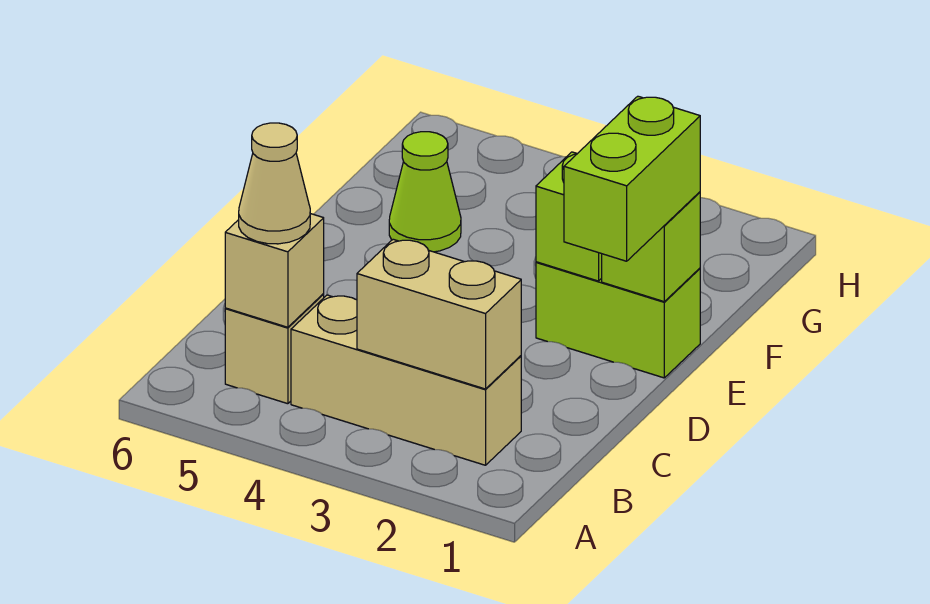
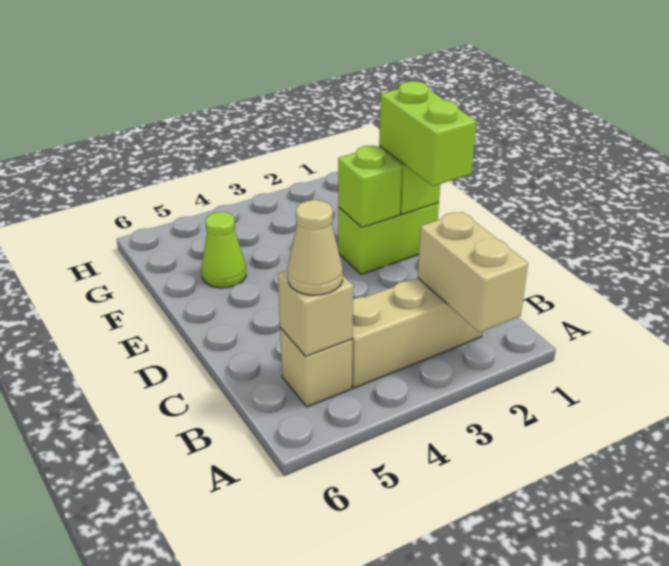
tan 1x2 brick [357,239,521,389] -> tan 1x2 brick turned to [418,212,528,333]

